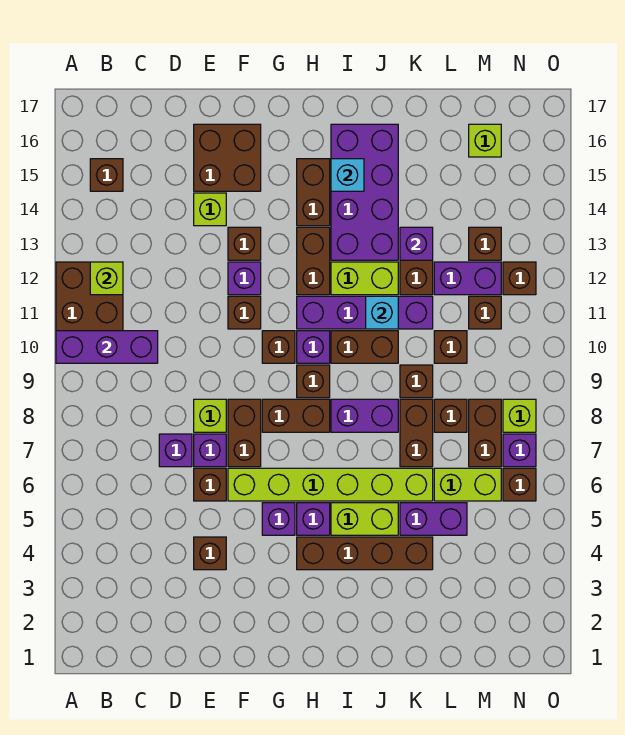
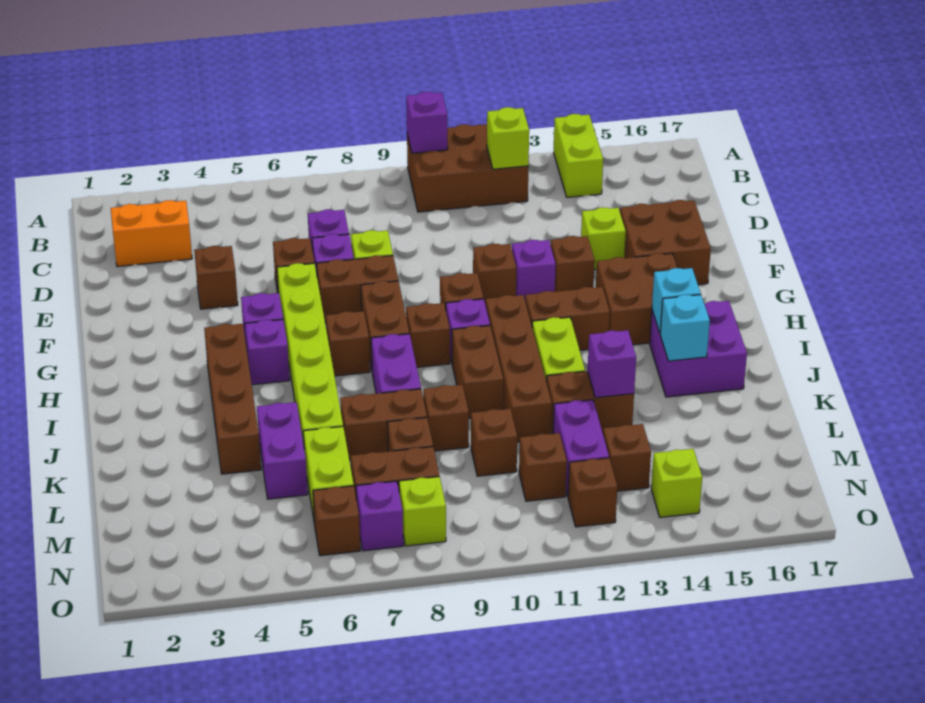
purple 1x3 brick [56,331,158,363] -> purple 1x1 brick [406,92,448,153]
brown 1x1 brick [90,159,123,191] -> brown 1x1 brick moved to [326,311,370,376]
none -> orange 1x2 brick [111,200,192,266]
purple 1x4 brick [297,296,433,329] -> brown 1x4 brick [486,295,552,442]
brown 1x2 brick [297,159,330,226] -> brown 2x2 brick [596,253,677,345]
lime 1x2 brick [331,503,398,535] -> lime 1x2 brick moved to [554,114,603,197]
purple 2x4 brick [331,124,398,260] -> purple 2x2 brick [650,301,747,397]
cyan 1x1 brick [366,296,398,329] -> cyan 1x1 brick moved to [660,295,710,361]
lime 1x1 brick [469,124,501,157] -> lime 1x1 brick moved to [651,449,702,517]

